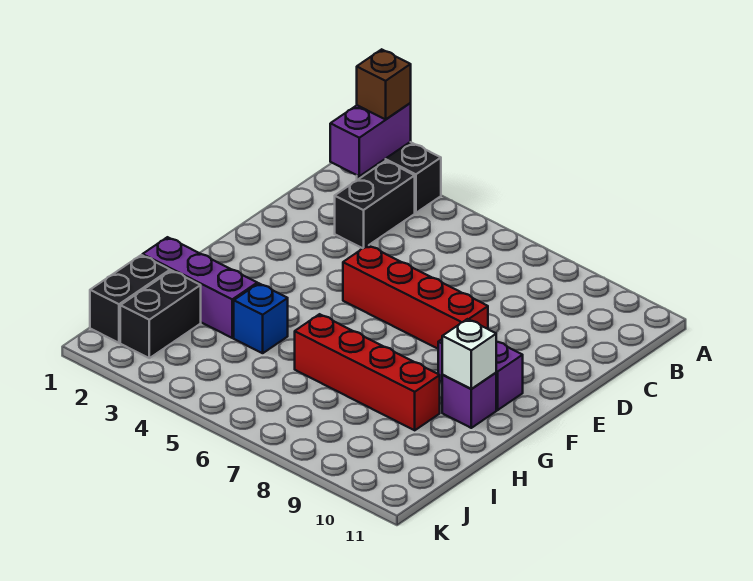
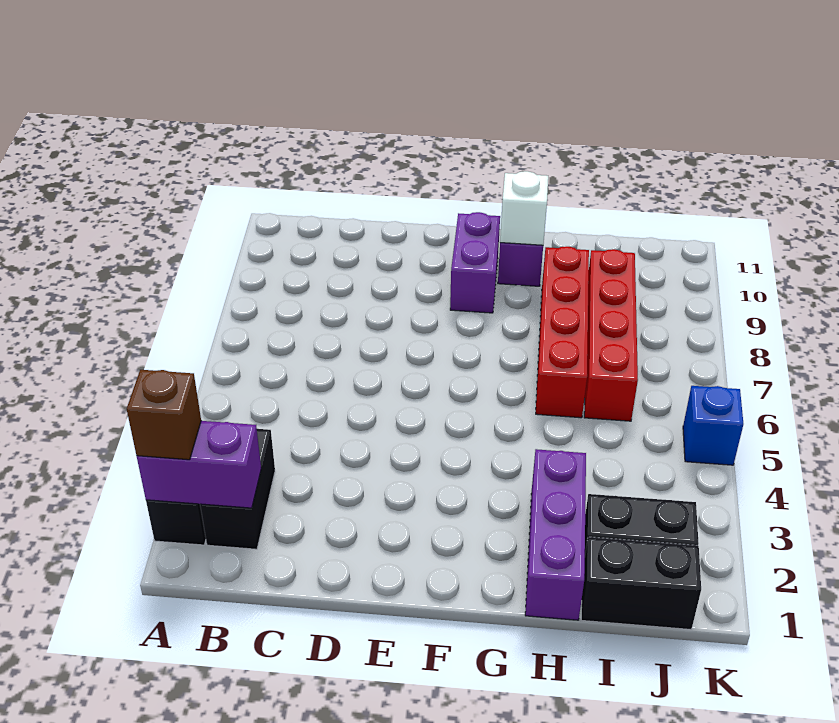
black 1x2 brick [335,161,415,248] -> black 1x2 brick turned to [200,429,275,549]
red 1x4 brick [343,245,488,349] -> red 1x4 brick moved to [584,249,638,421]
blue 1x1 brick [234,283,288,353] -> blue 1x1 brick moved to [683,386,743,465]

